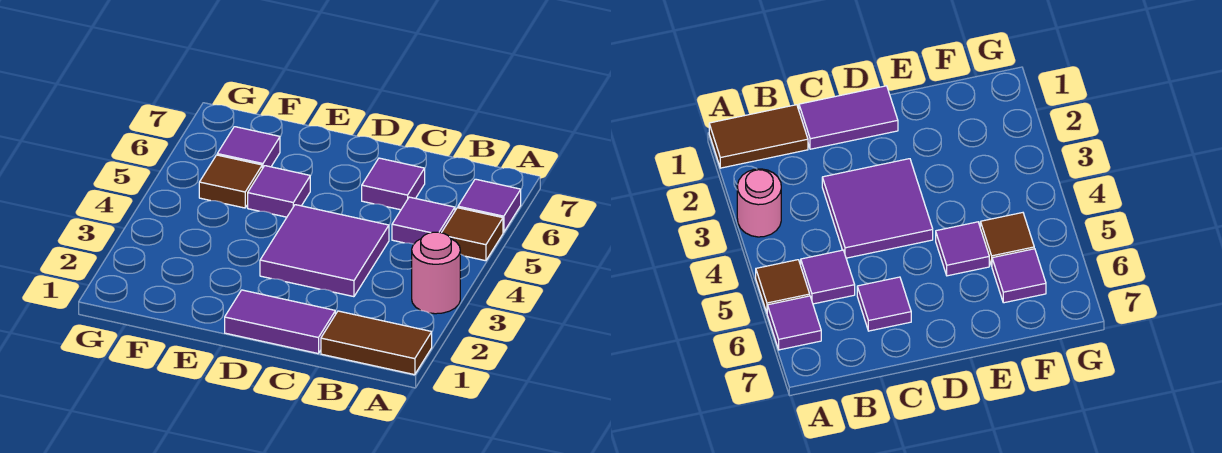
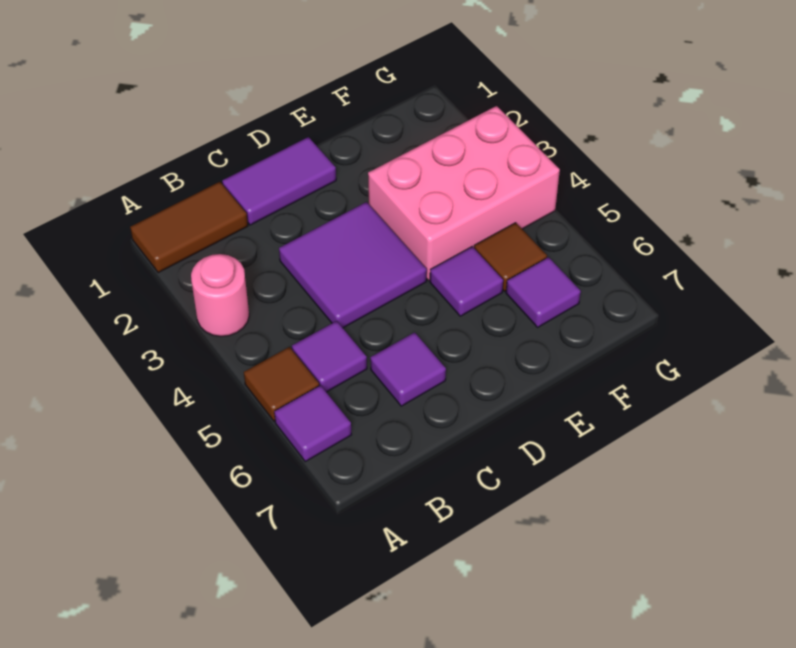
none -> pink 2x3 brick [368,106,560,281]

